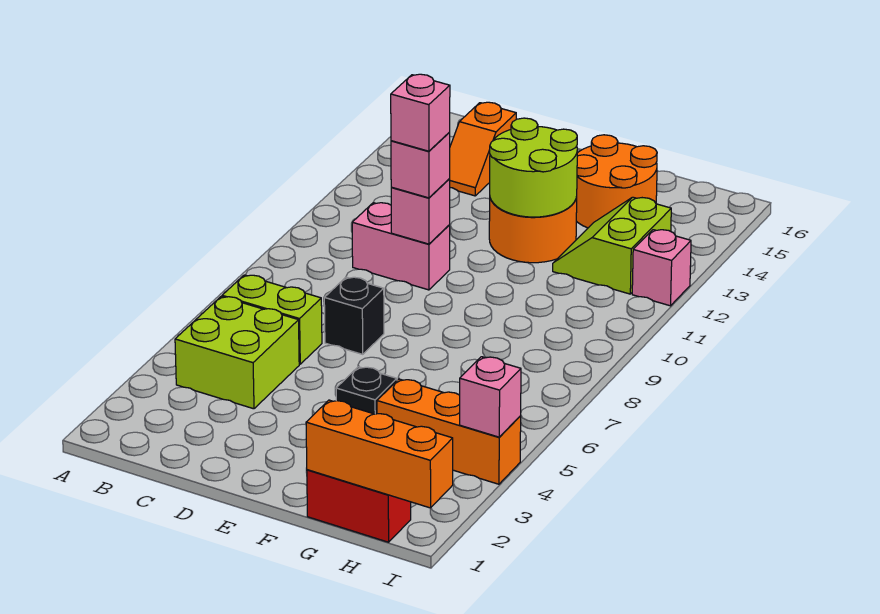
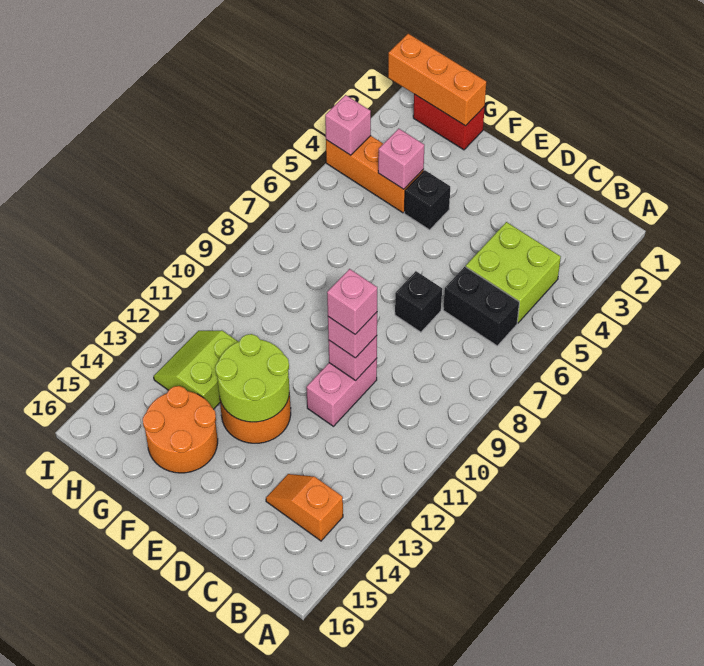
lime 1x2 brick [222,275,322,364] -> black 1x2 brick [443,267,519,346]
pink 1x2 brick [352,203,450,290] -> pink 1x2 brick turned to [306,358,377,426]
orange 1x2 slope [449,102,516,196] -> orange 1x2 slope turned to [266,474,343,541]
lime 2x2 slope [553,197,671,294] -> lime 2x2 slope turned to [154,330,238,409]
pink 1x1 brick [632,230,691,306] -> pink 1x1 brick moved to [378,129,424,189]

